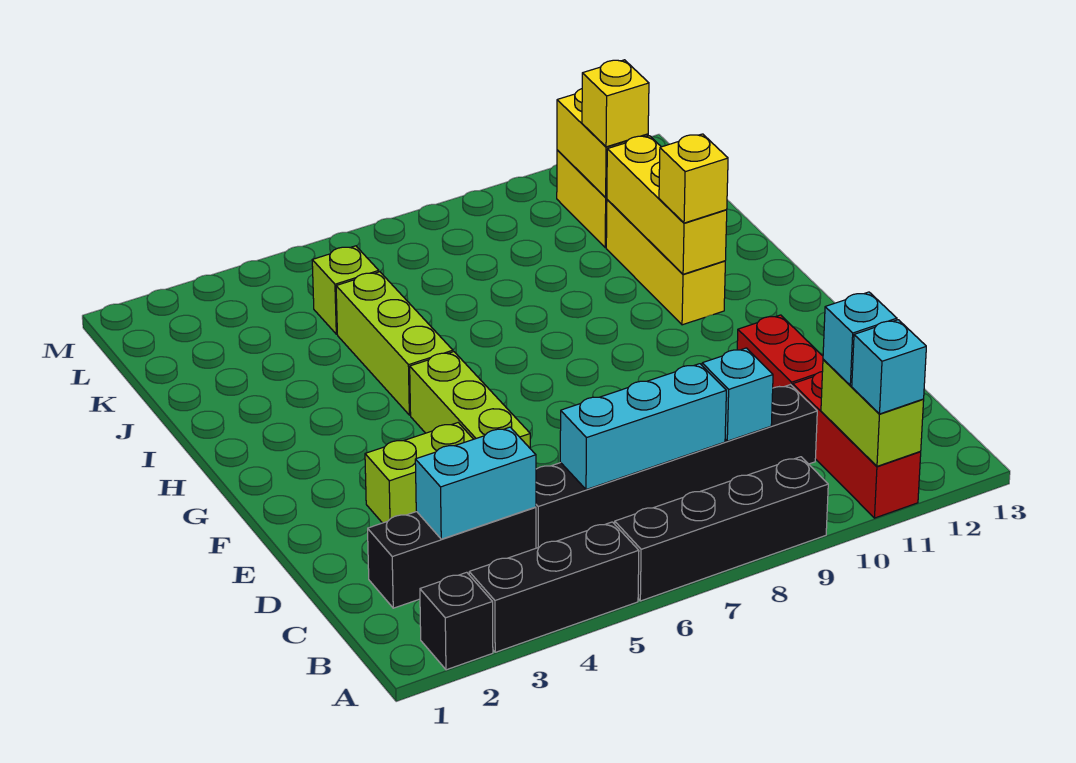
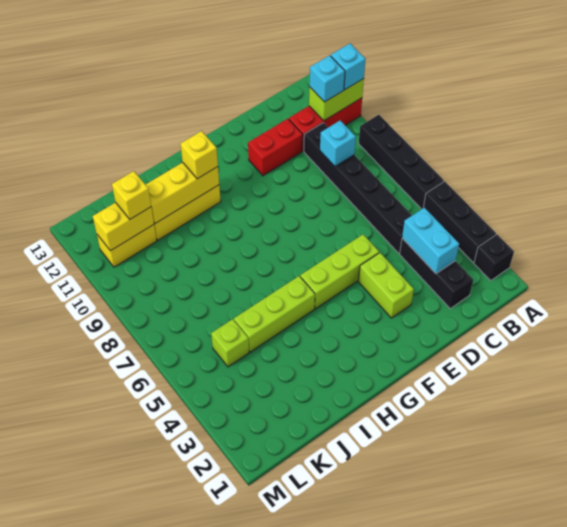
cyan 1x3 brick [560,364,726,490] -> none

